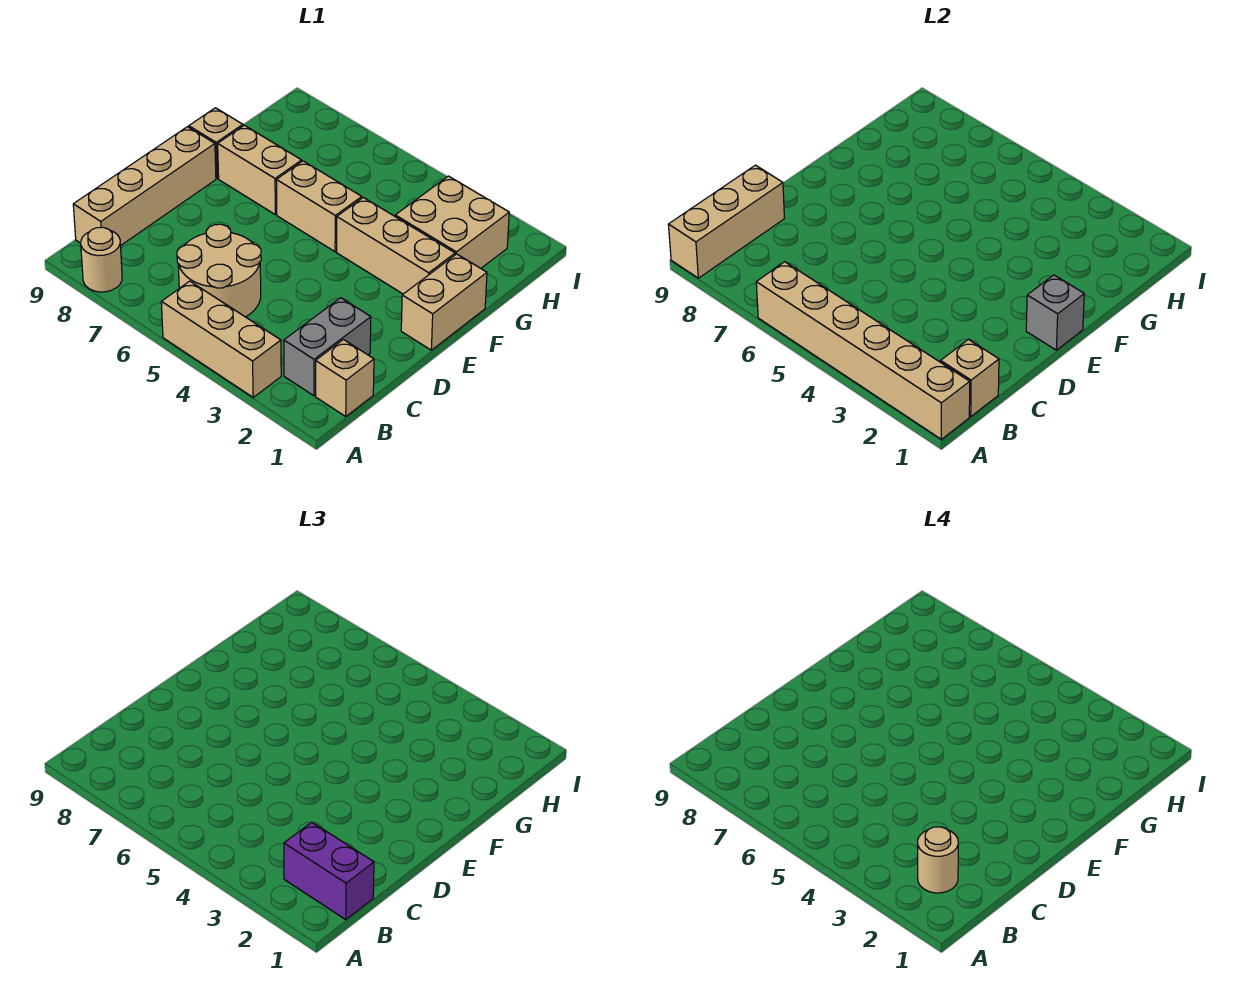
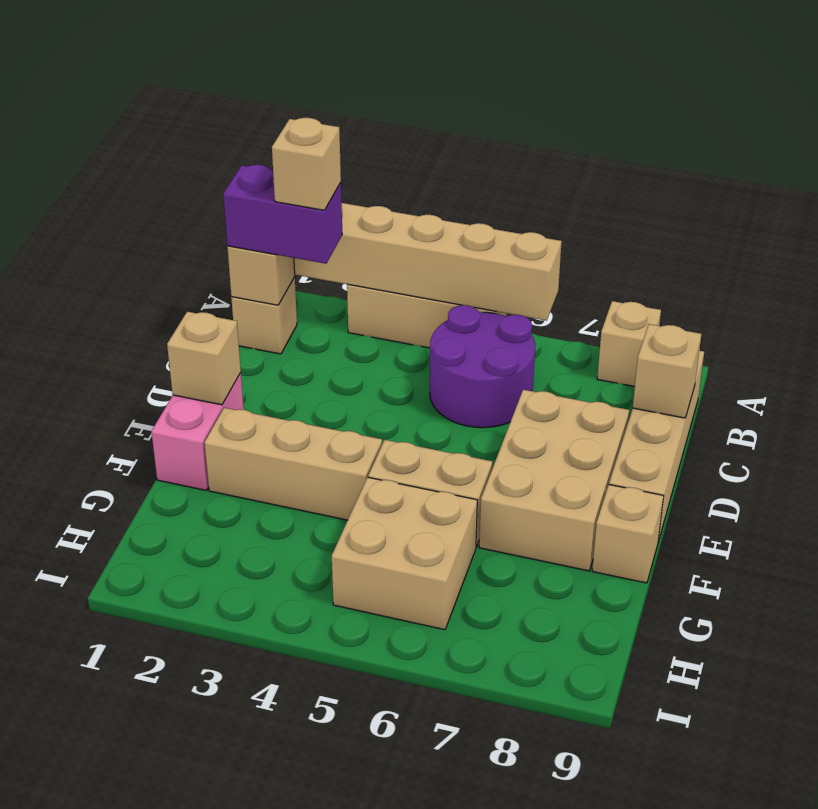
tan 1x1 round brick [81,227,122,292] -> tan 1x1 brick [597,301,661,387]
tan 1x3 brick [668,165,784,278] -> tan 1x1 brick [633,324,701,418]
grey 1x2 brick [284,298,371,396] -> none
tan 1x1 round brick [918,827,958,893] -> tan 1x1 brick [272,118,341,210]
tan 2x2 round brick [177,224,261,317] -> purple 2x2 round brick [430,305,535,428]
tan 1x2 brick [401,254,487,350] -> pink 1x2 brick [151,373,244,490]
grey 1x1 brick [1026,275,1084,350] -> tan 1x1 brick [167,312,241,405]
tan 1x2 brick [218,125,302,215] -> tan 2x3 brick [479,390,629,571]
tan 2x2 brick [395,176,509,268] -> tan 2x2 brick moved to [332,477,477,630]

